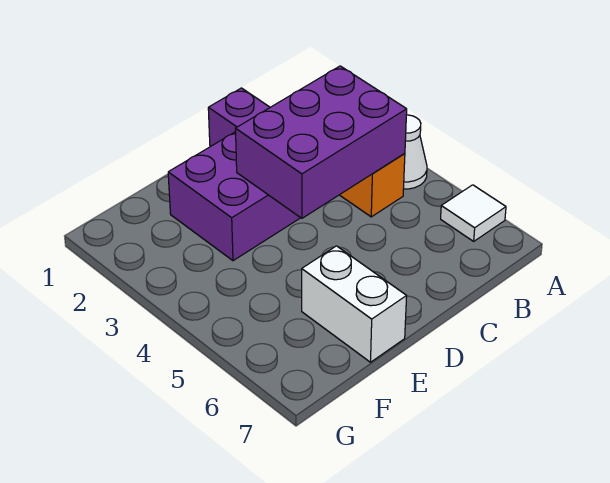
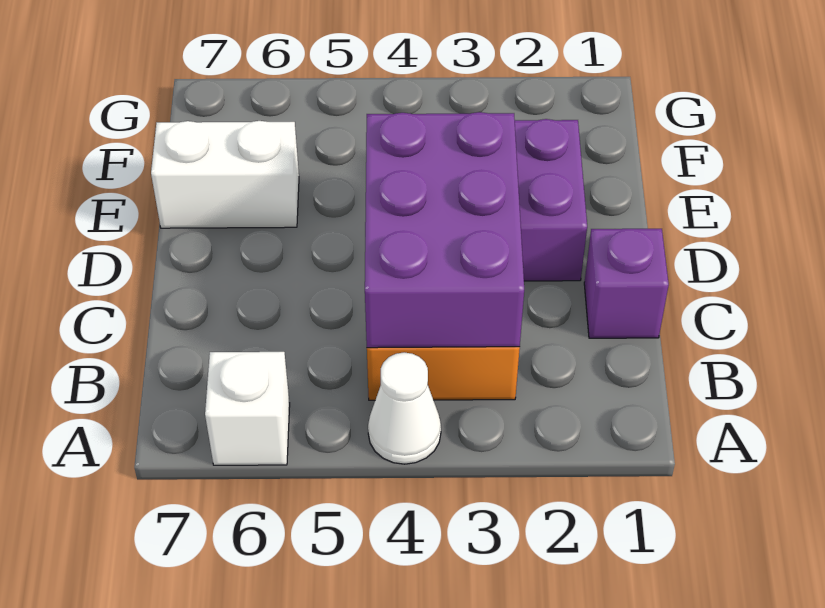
white 1x1 tile [441,185,506,241] -> white 1x1 brick [205,352,290,465]

